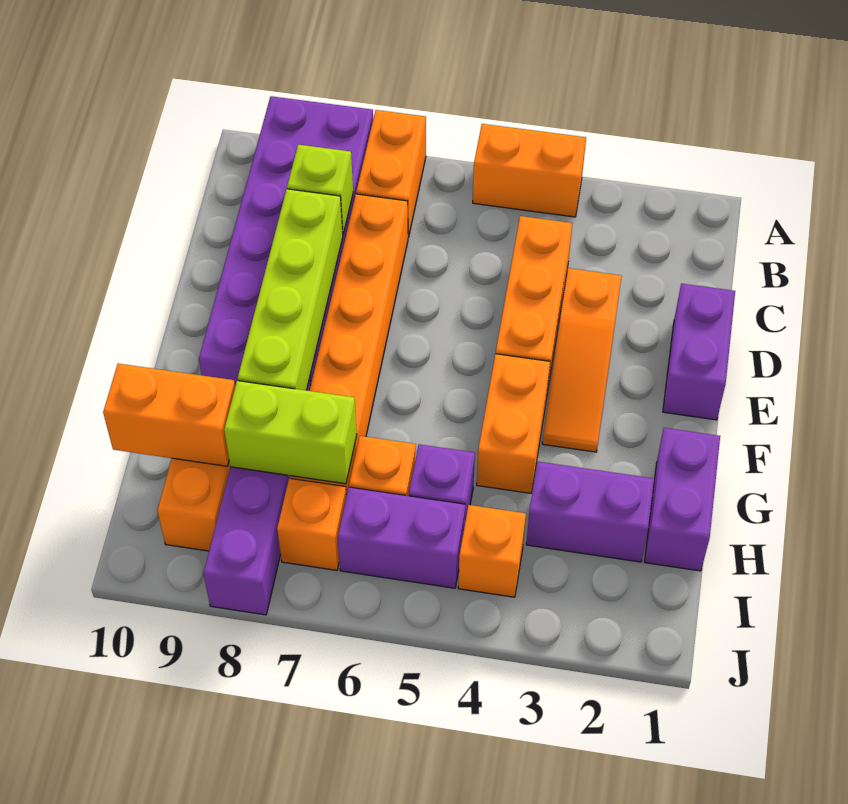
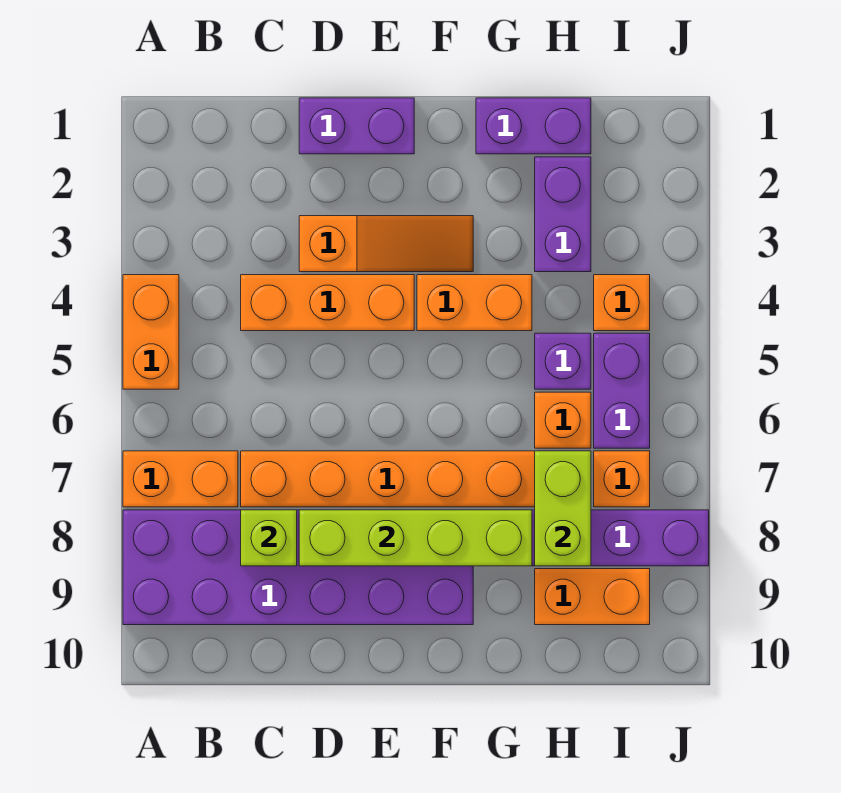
orange 1x2 brick [103,364,235,466] -> none

